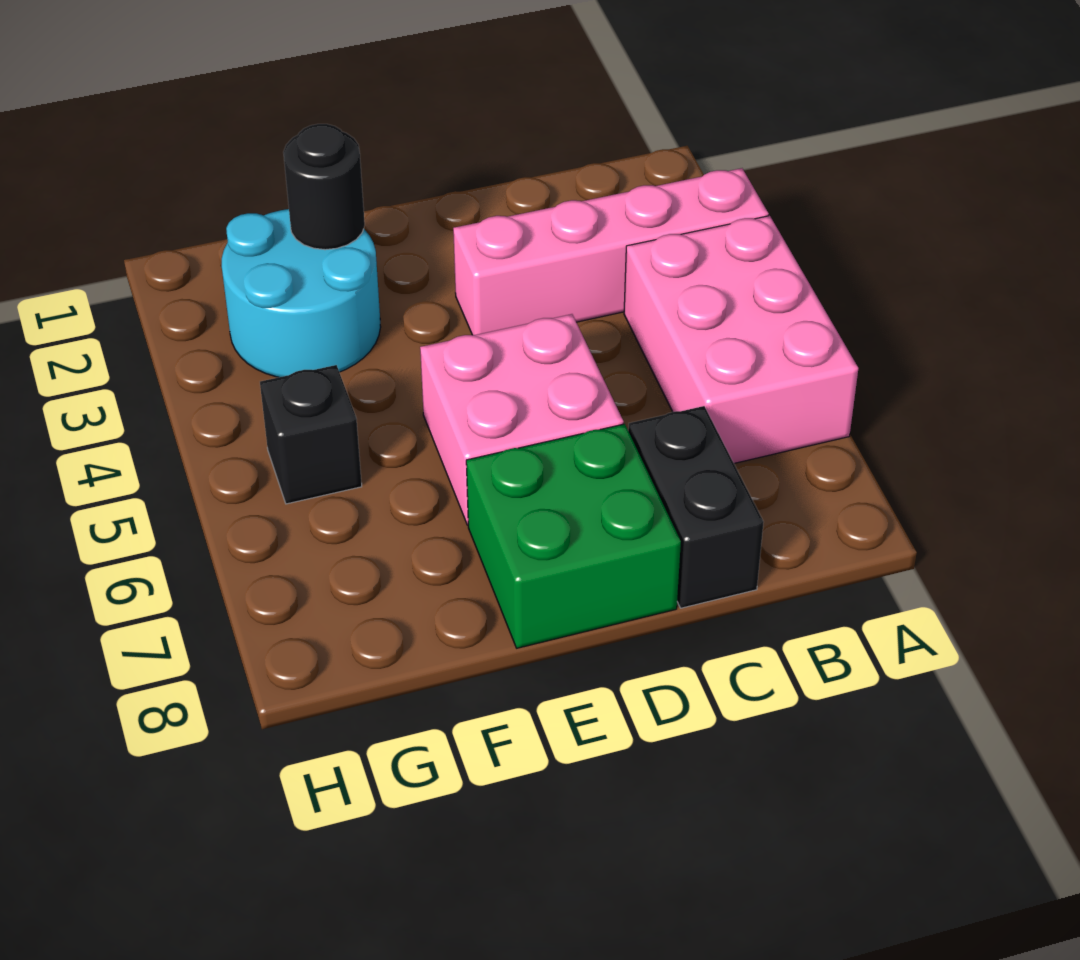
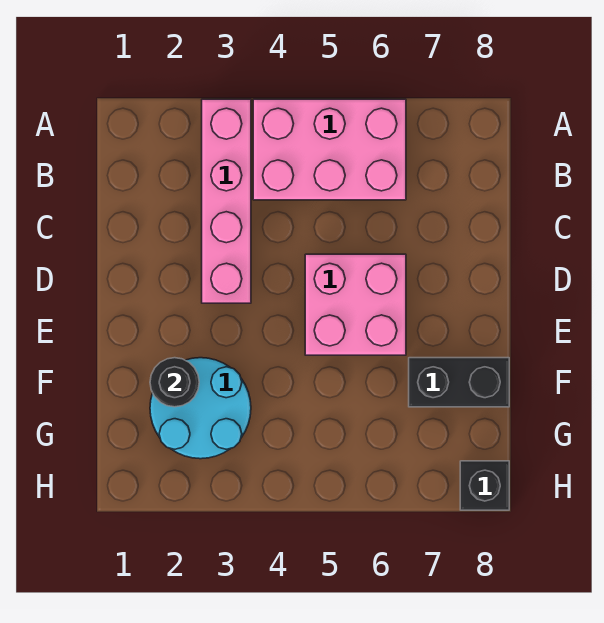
black 1x2 brick [628,406,764,608] -> black 1x2 brick moved to [409,358,509,407]
green 2x2 brick [466,424,681,648] -> none
black 1x1 brick [260,365,362,504] -> black 1x1 brick moved to [460,461,509,510]

